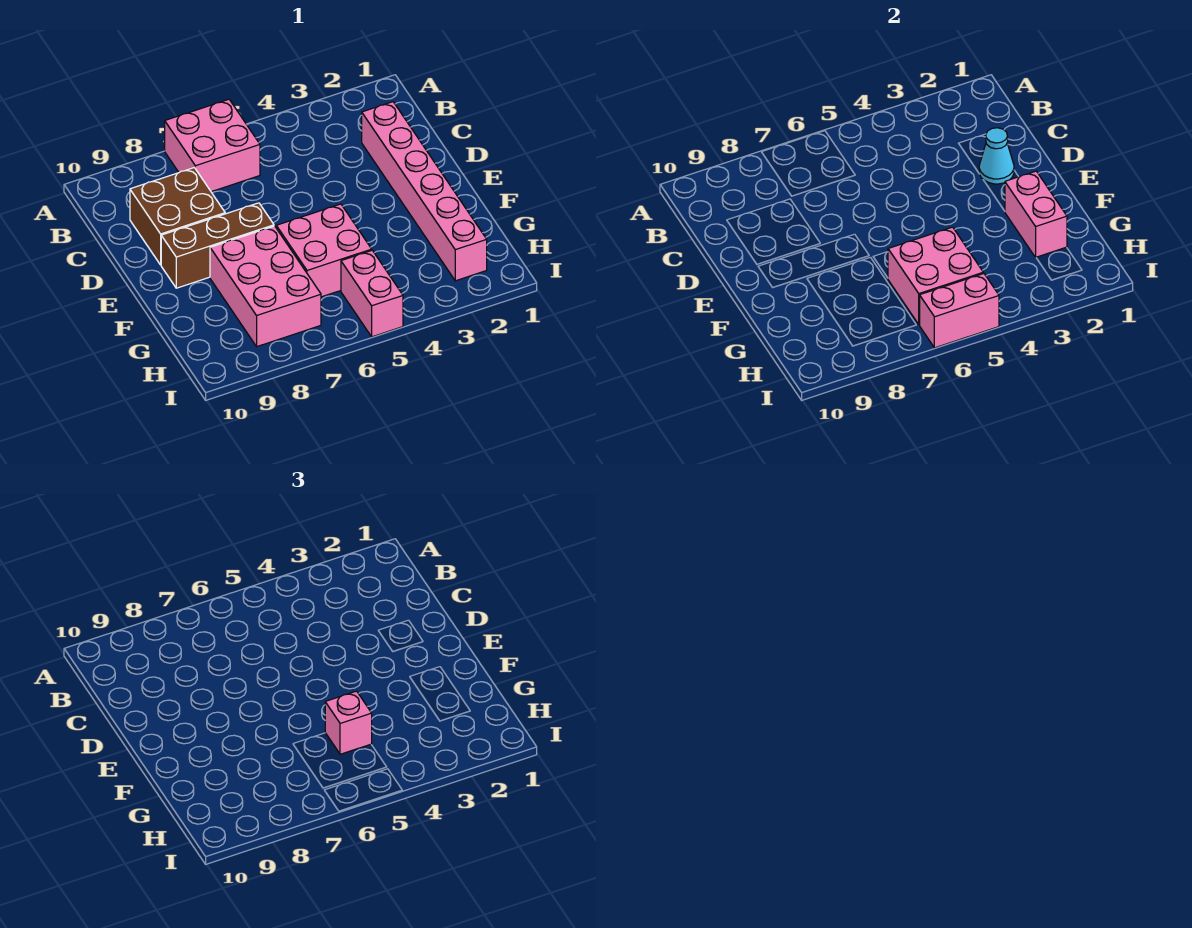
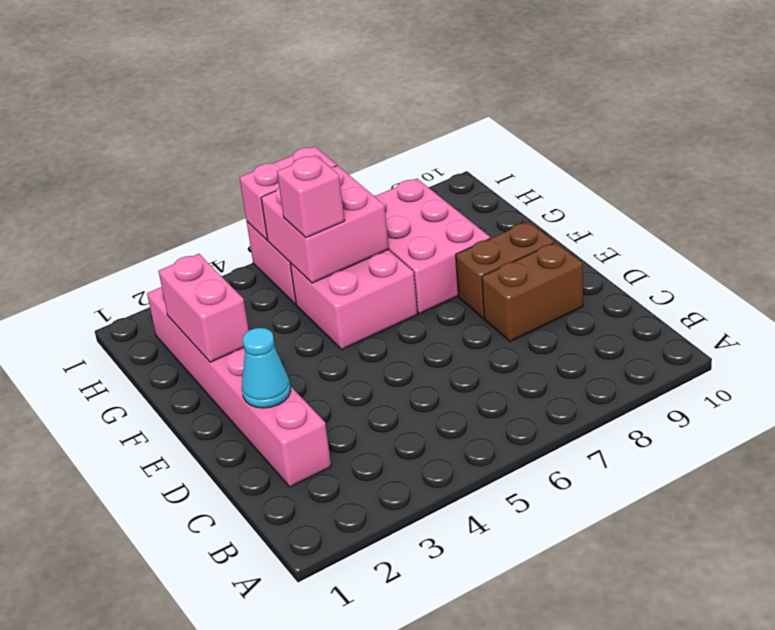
pink 2x2 brick [165,99,260,192] -> none
brown 2x2 brick [130,168,225,265] -> brown 1x2 brick [482,242,583,342]
brown 1x3 brick [161,203,274,288] -> brown 1x2 brick [456,221,555,318]

